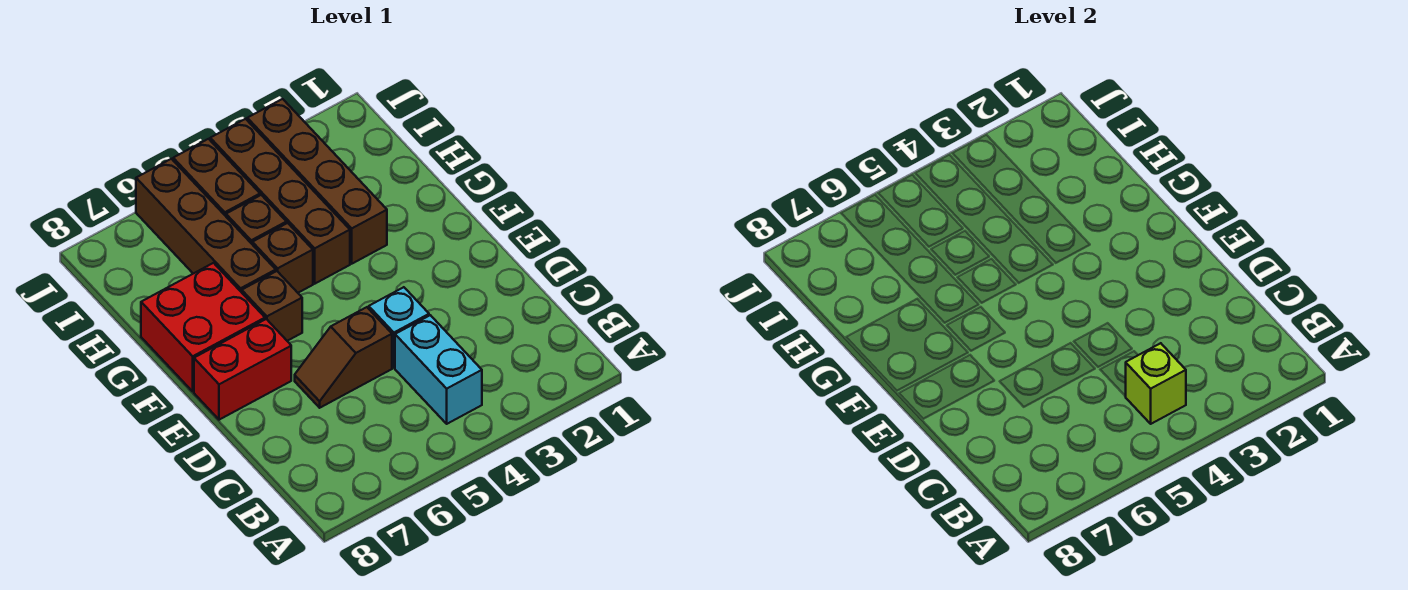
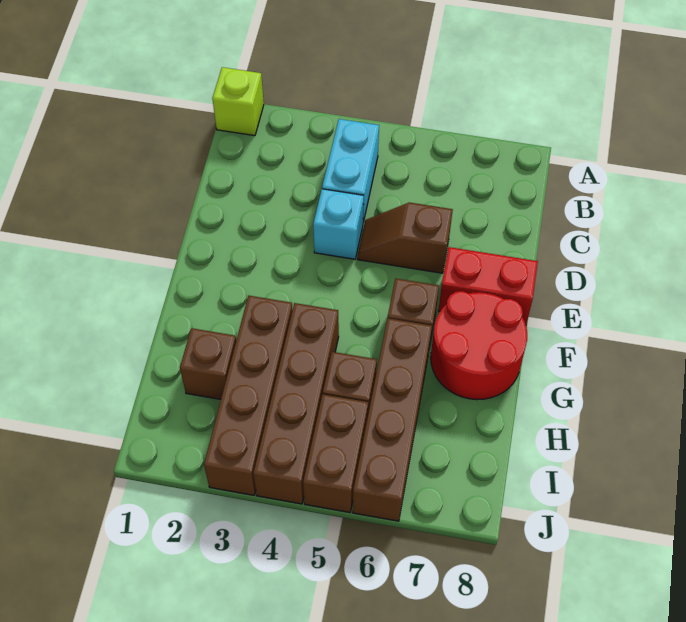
lime 1x1 brick [1125,343,1186,424] -> lime 1x1 brick moved to [212,67,264,136]
brown 1x2 slope [295,307,392,408] -> brown 1x2 slope turned to [358,202,453,273]
red 2x2 brick [141,263,265,391] -> red 2x2 round brick [431,291,527,400]
brown 1x1 brick [252,223,313,293] -> brown 1x1 brick moved to [180,328,236,399]

